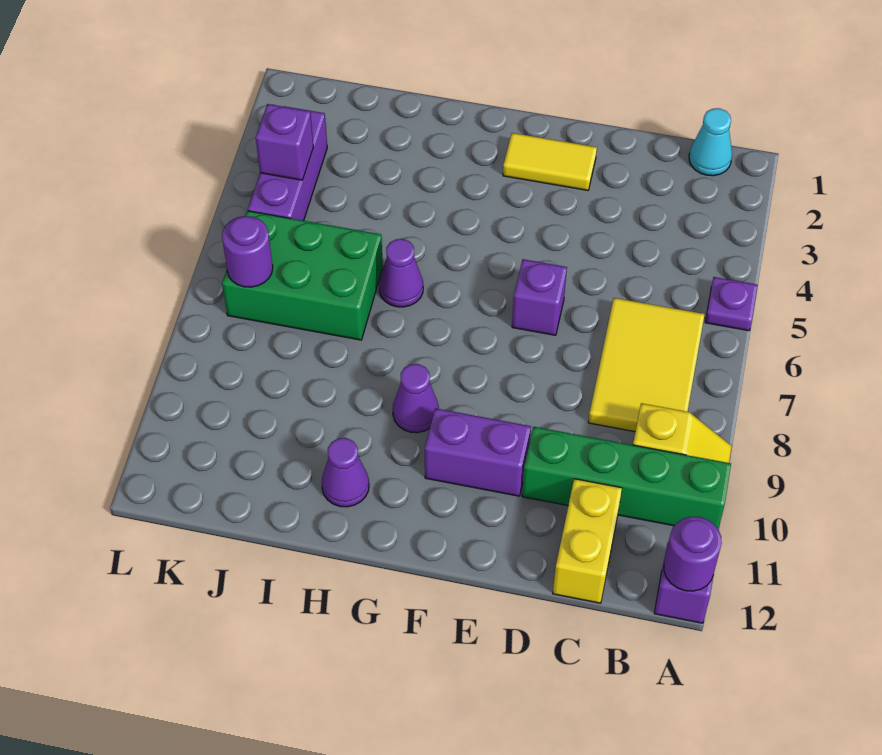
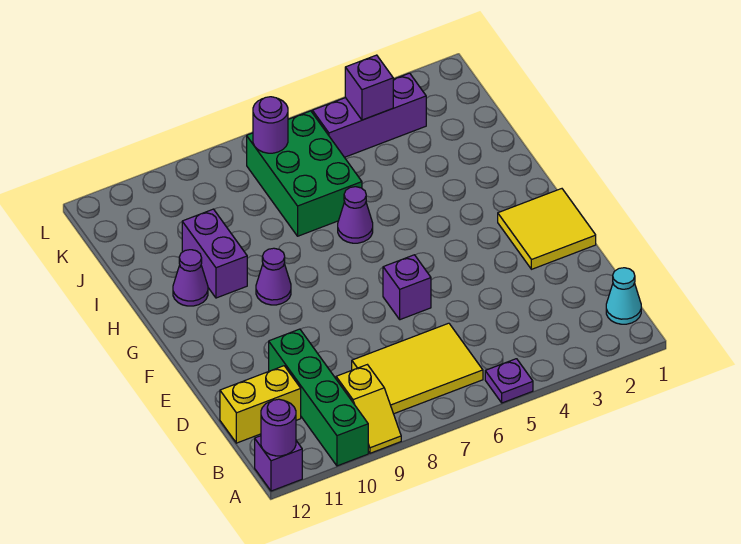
yellow 1x2 tile [503,133,597,190] -> yellow 2x2 tile [498,189,596,269]
purple 1x2 brick [425,408,531,496] -> purple 1x2 brick moved to [182,209,247,298]

